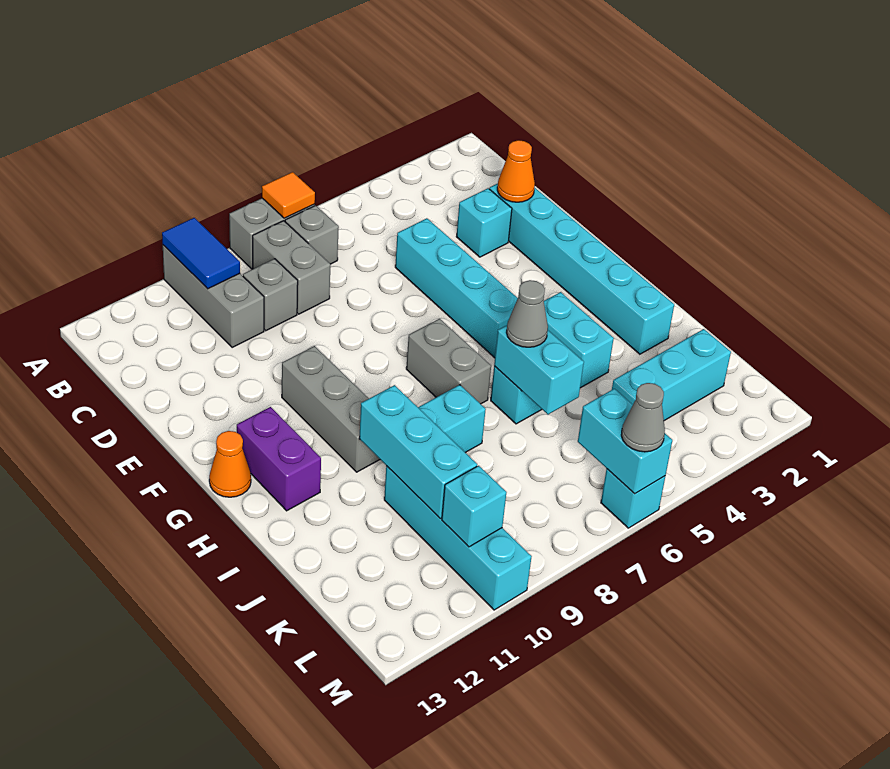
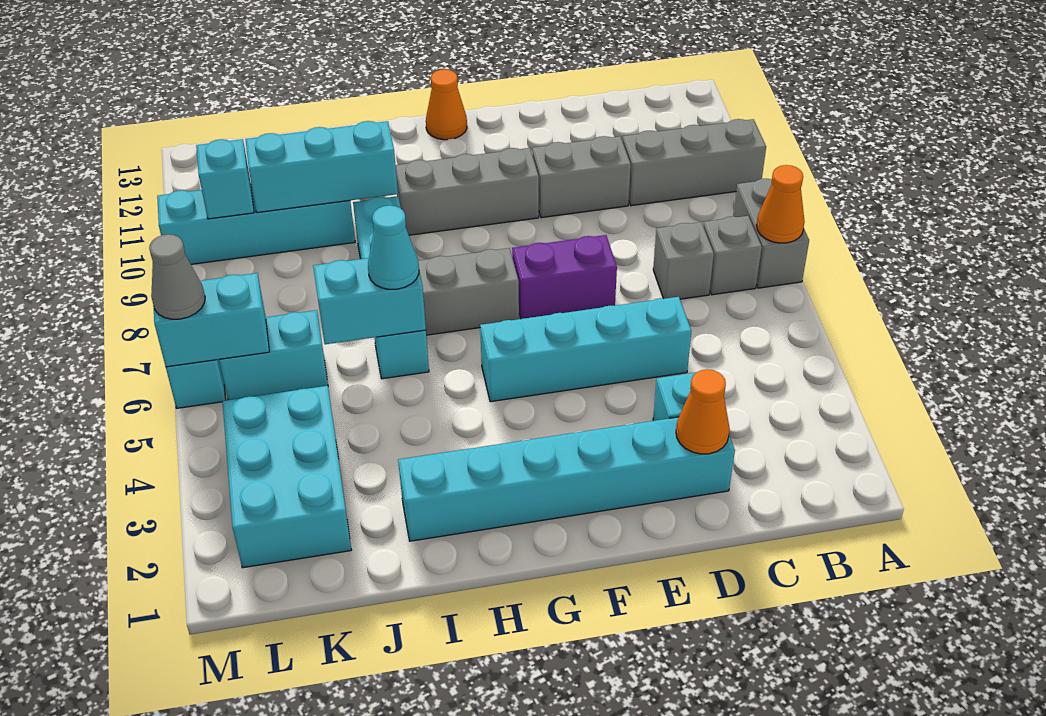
orange 1x1 tile [262,172,315,218] -> orange 1x1 cone [756,165,805,243]
blue 1x2 tile [162,218,240,289] -> none
grey 1x2 brick [253,221,330,314] -> grey 1x2 brick moved to [532,136,631,218]
grey 1x1 brick [243,259,298,331] -> grey 1x1 brick moved to [653,222,714,299]
purple 1x2 brick [237,407,321,511] -> purple 1x2 brick moved to [512,235,617,319]
cyan 1x2 brick [544,292,614,388] -> cyan 1x2 brick moved to [219,310,328,400]
grey 1x1 cone [506,280,548,347] -> cyan 1x1 cone [368,205,419,289]
cyan 1x3 brick [612,329,731,421] -> cyan 2x3 brick [222,386,351,568]

